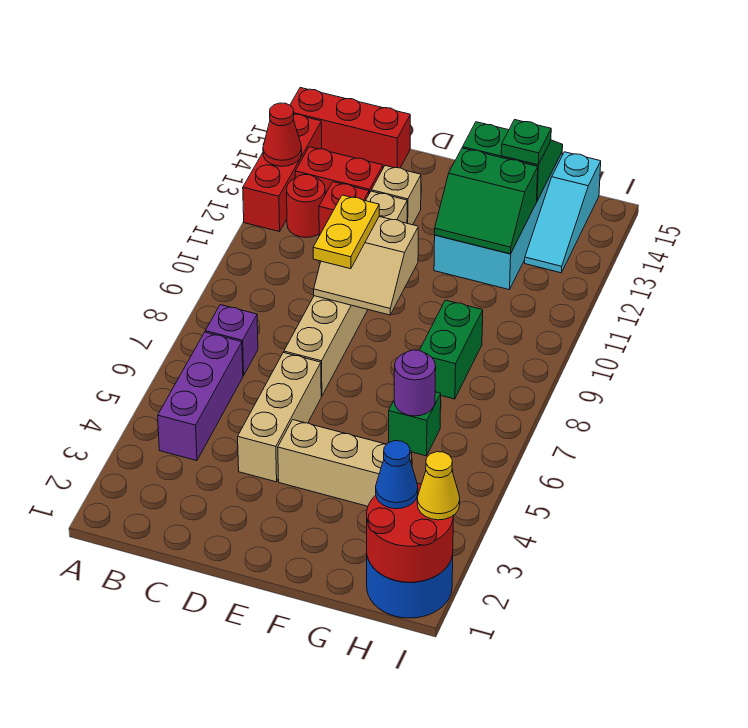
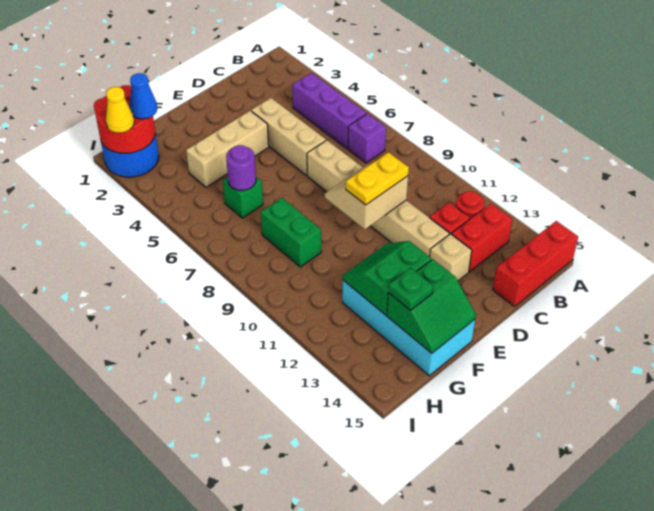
red 1x3 brick [243,114,322,232] -> none
red 1x1 cone [263,103,302,166] -> none
yellow 1x2 plate [313,195,379,269] -> yellow 1x2 plate turned to [346,152,409,205]
cyan 1x3 slope [525,152,601,273] -> none

